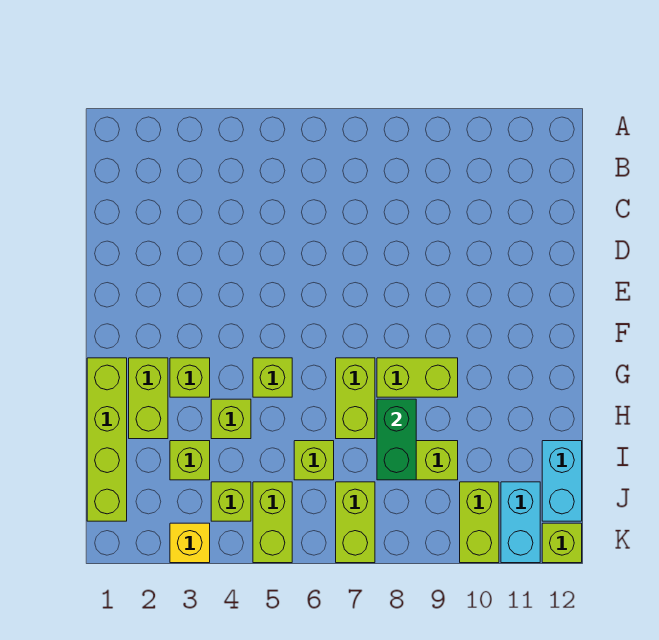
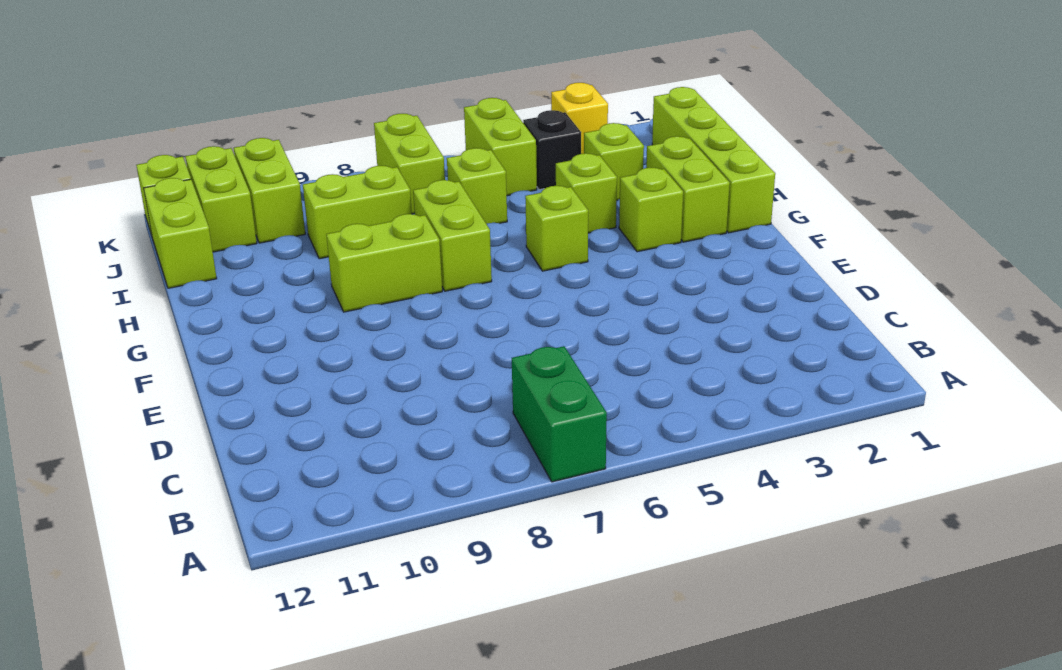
green 1x2 brick [377,399,416,480] -> green 1x2 brick moved to [512,346,607,482]
cyan 1x2 brick [542,441,582,521] -> lime 1x2 brick [144,178,217,288]
lime 1x1 brick [211,482,251,521] -> black 1x1 brick [523,110,581,190]
cyan 1x2 brick [501,482,540,563] -> lime 1x2 brick [185,146,257,252]

